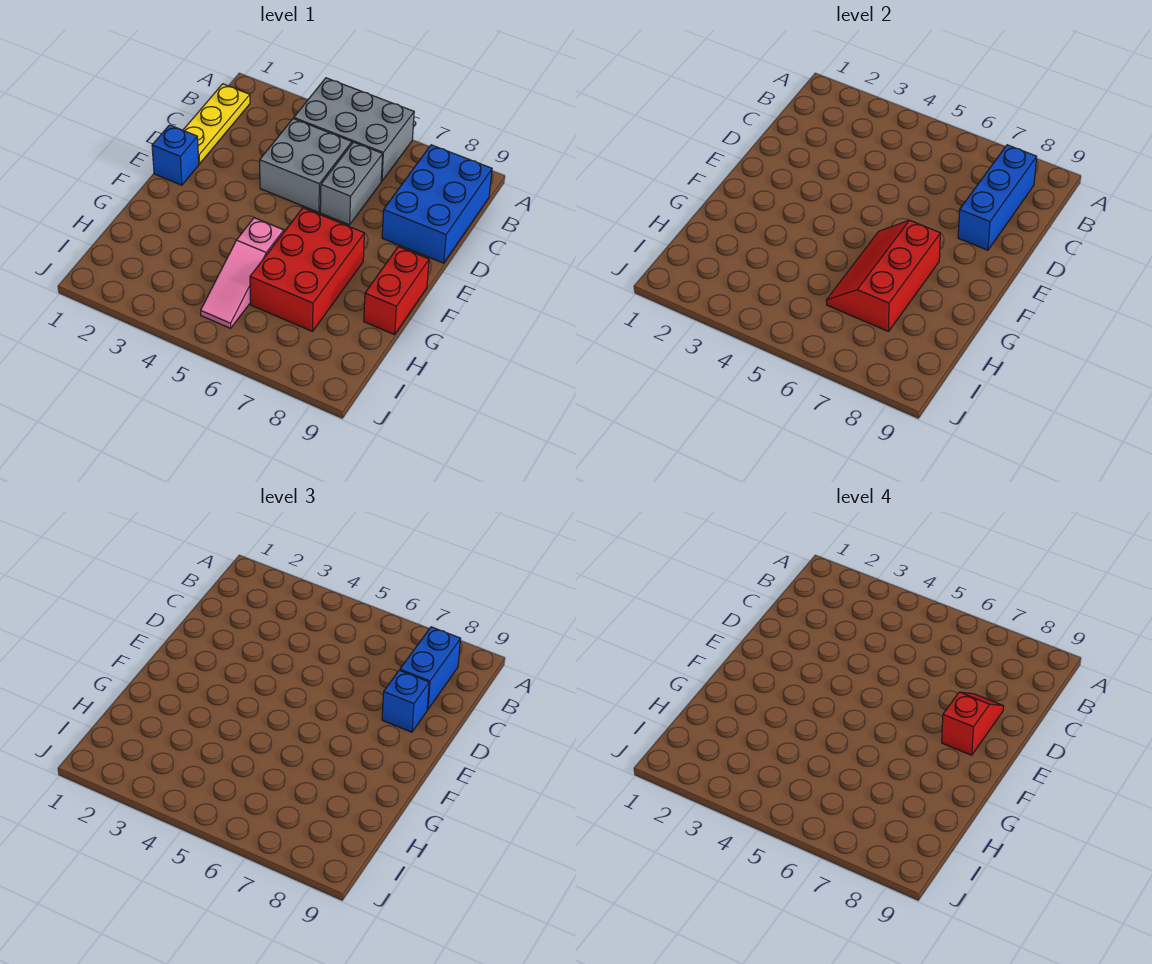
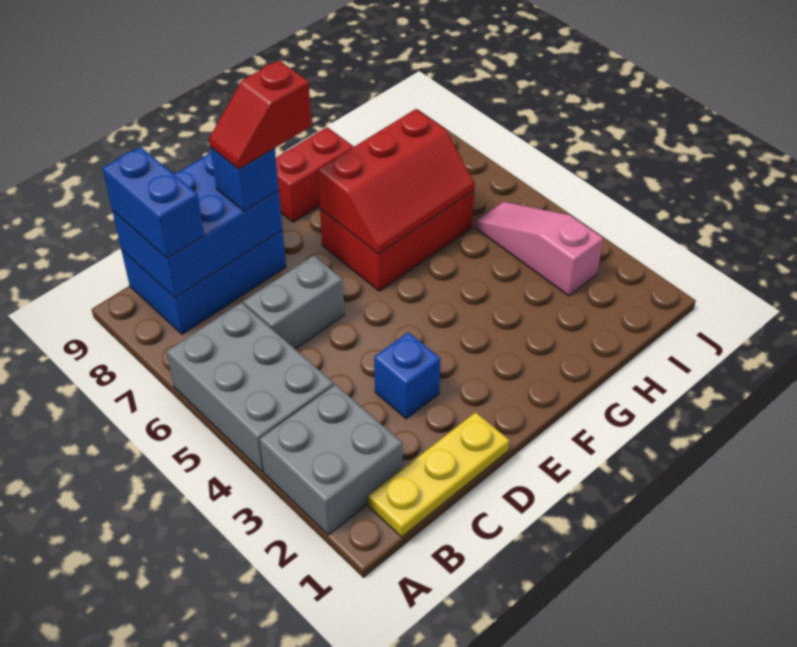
blue 1x3 brick [958,145,1037,250] -> blue 2x3 brick [112,152,283,297]
blue 1x2 brick [400,627,461,710] -> blue 1x2 brick turned to [102,147,204,258]
grey 2x2 brick [260,119,352,212] -> grey 2x2 brick moved to [259,384,402,535]
blue 1x1 brick [152,125,199,185] -> blue 1x1 brick moved to [374,332,441,419]
pink 1x3 slope [201,218,284,328] -> pink 1x3 slope turned to [475,202,603,296]

